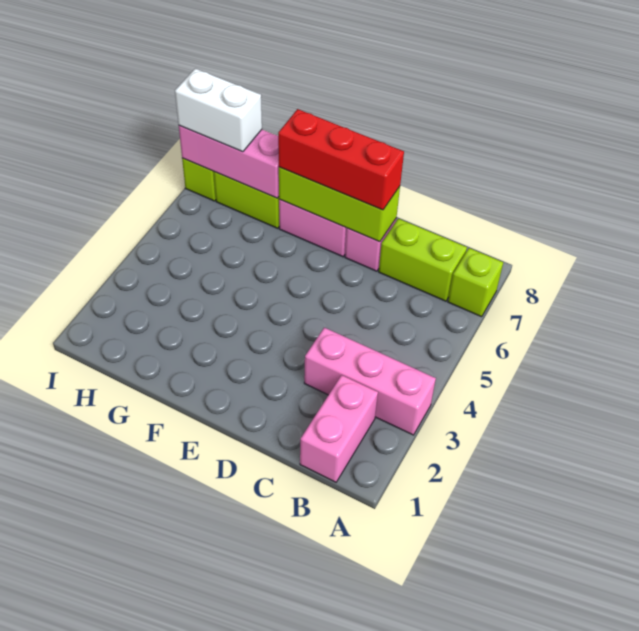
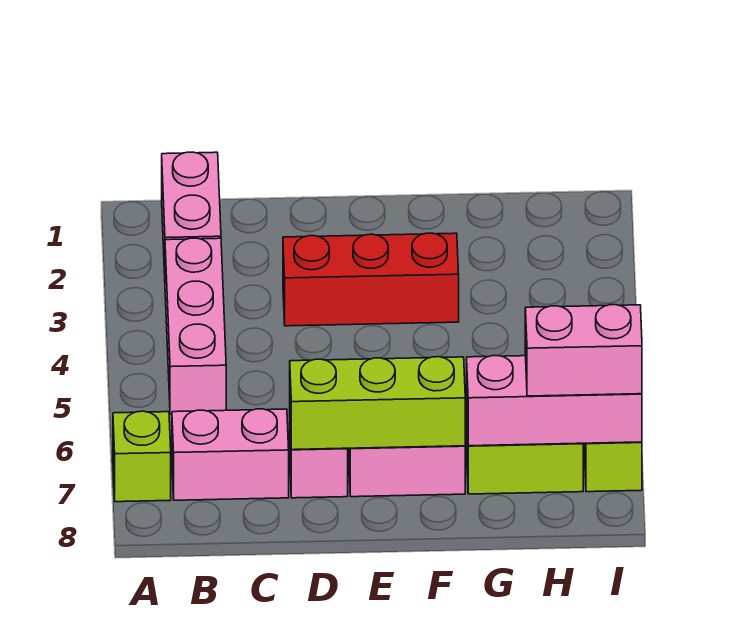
pink 1x3 brick [304,327,436,435] -> pink 1x3 brick turned to [165,238,226,414]
lime 1x2 brick [379,219,467,301] -> pink 1x2 brick [172,409,289,500]
red 1x3 brick [278,109,404,210] -> red 1x3 brick moved to [283,233,459,326]
white 1x2 brick [175,68,262,152] -> pink 1x2 brick [525,305,642,396]

